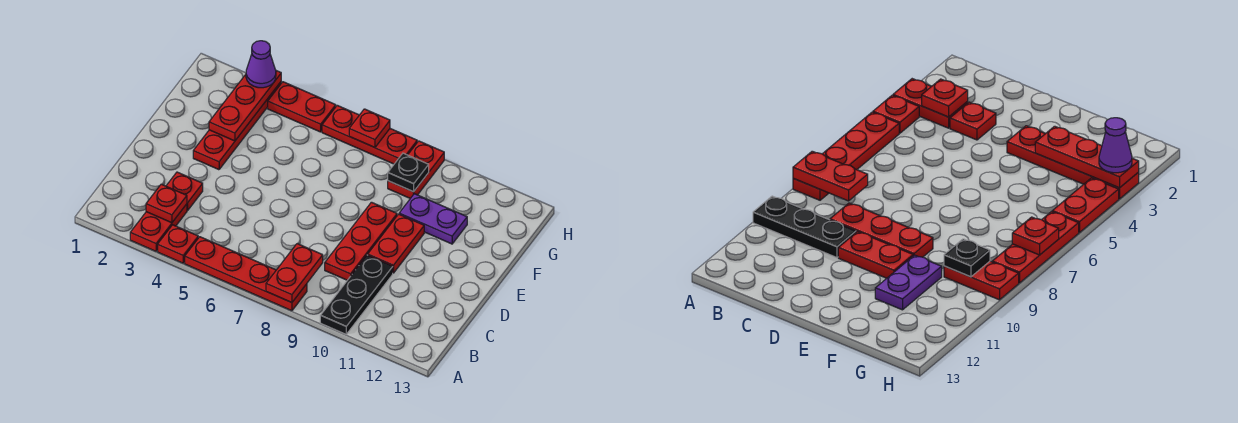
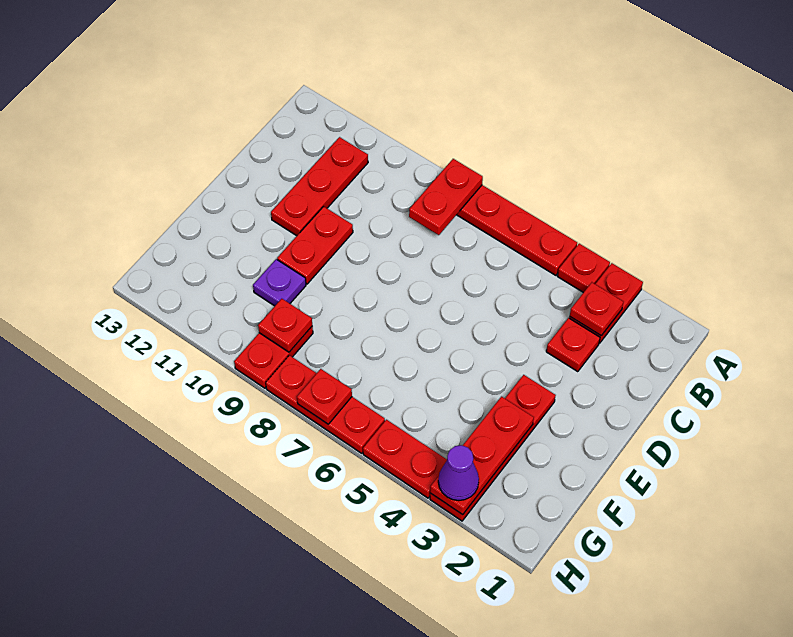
black 1x3 plate [320,255,393,334] -> none
red 1x3 plate [325,202,397,280] -> red 1x3 plate moved to [271,137,368,236]
purple 1x2 plate [399,194,467,244] -> purple 1x1 plate [253,259,306,306]
black 1x1 plate [388,153,429,192] -> red 1x1 plate [258,299,312,352]

